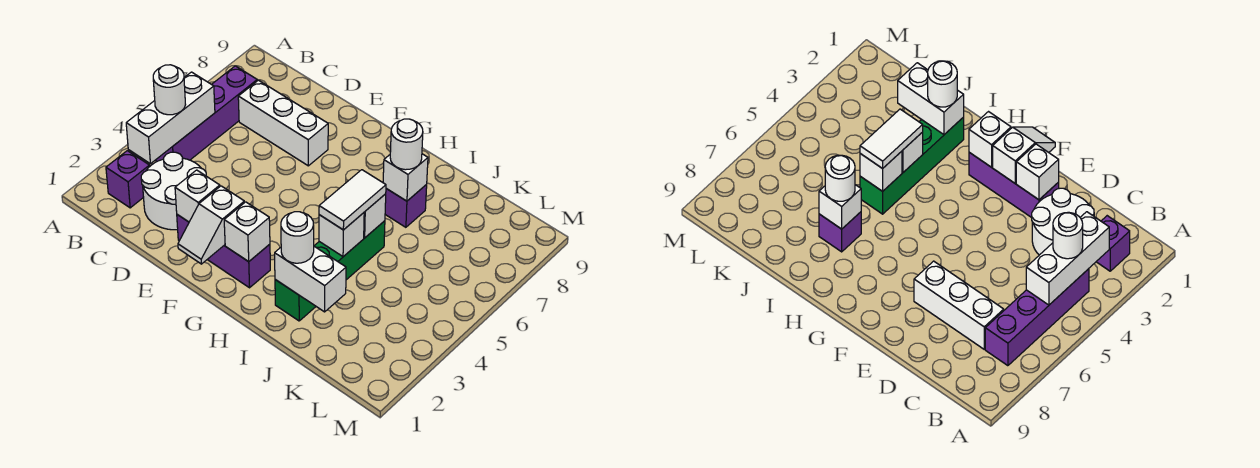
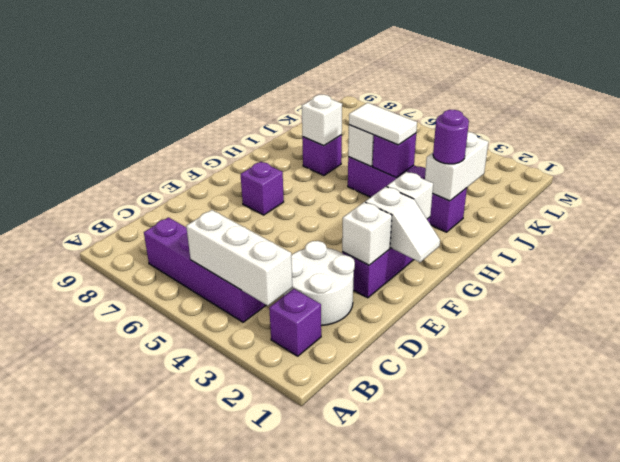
white 1x1 round brick [153,65,186,115] -> none
white 1x3 brick [238,80,328,166] -> none
none -> purple 1x1 brick [241,162,284,215]
green 1x4 brick [275,221,385,321] -> purple 1x4 brick [348,157,467,232]
white 1x1 round brick [281,212,314,263] -> purple 1x1 round brick [433,110,469,164]
white 1x1 brick [319,213,364,257] -> purple 1x1 brick [373,133,416,177]
white 1x1 round brick [390,119,423,170] -> none

